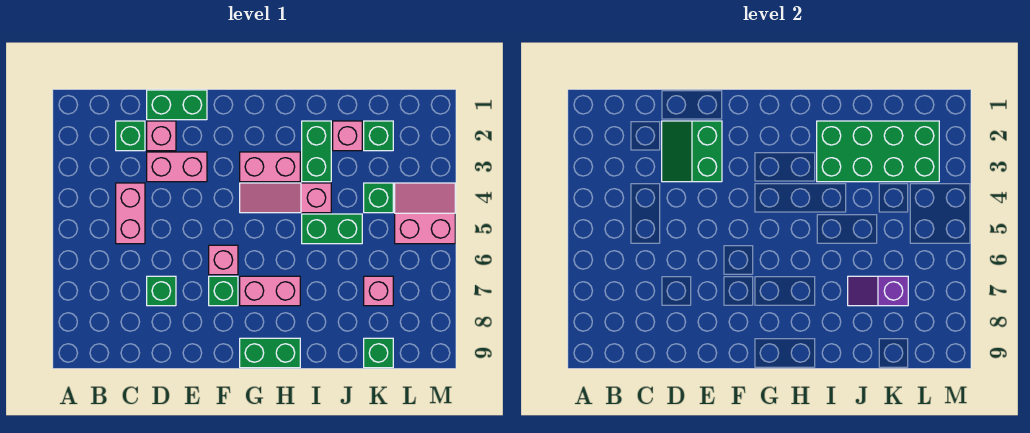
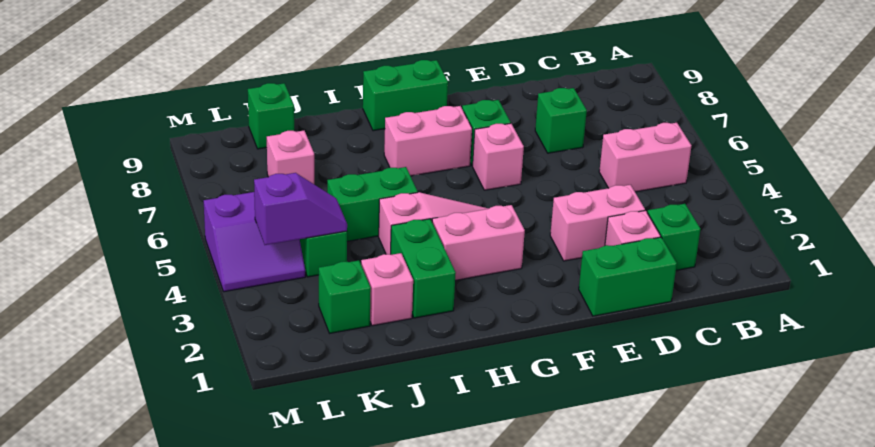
pink 1x2 brick [116,183,145,244] -> pink 1x2 brick turned to [599,123,692,192]
green 2x2 slope [662,121,722,182] -> none
green 2x4 brick [817,121,939,182] -> none
purple 1x2 slope [848,276,908,306] -> purple 1x2 slope moved to [254,173,347,245]
pink 2x2 slope [395,183,455,244] -> purple 2x2 slope [204,192,305,292]

